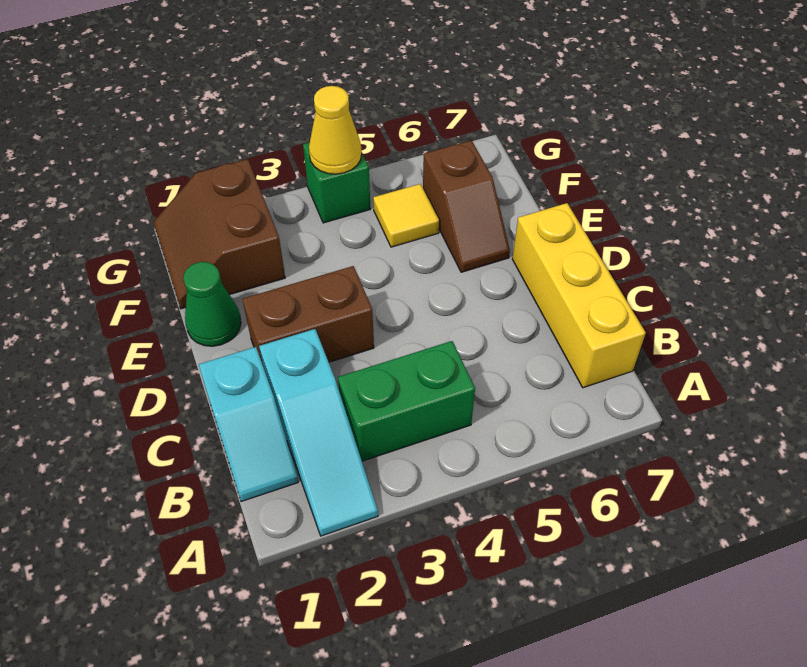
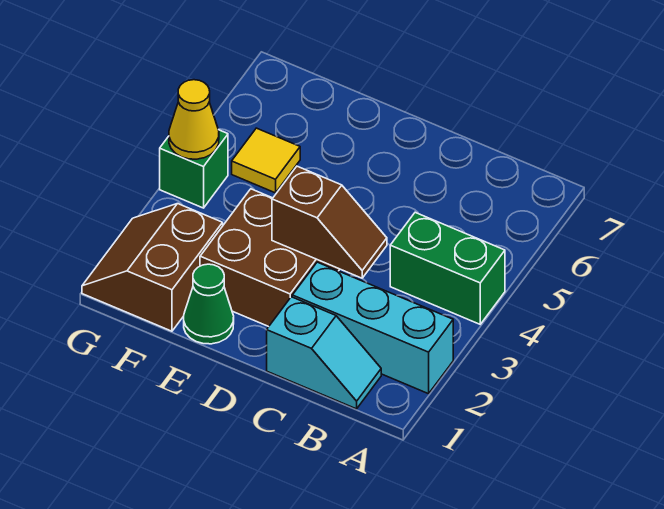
cyan 1x3 slope [259,329,378,536] -> cyan 1x3 brick [292,262,453,394]
green 1x2 brick [338,341,475,461] -> green 1x2 brick turned to [390,213,505,324]
yellow 1x3 brick [512,203,646,388] -> none
brown 1x2 brick [242,266,374,364] -> brown 2x2 brick [200,189,340,327]
brown 1x2 slope [423,140,510,272] -> brown 1x2 slope moved to [272,166,387,278]
brown 2x2 slope [154,159,285,309] -> brown 2x2 slope turned to [82,204,223,331]

